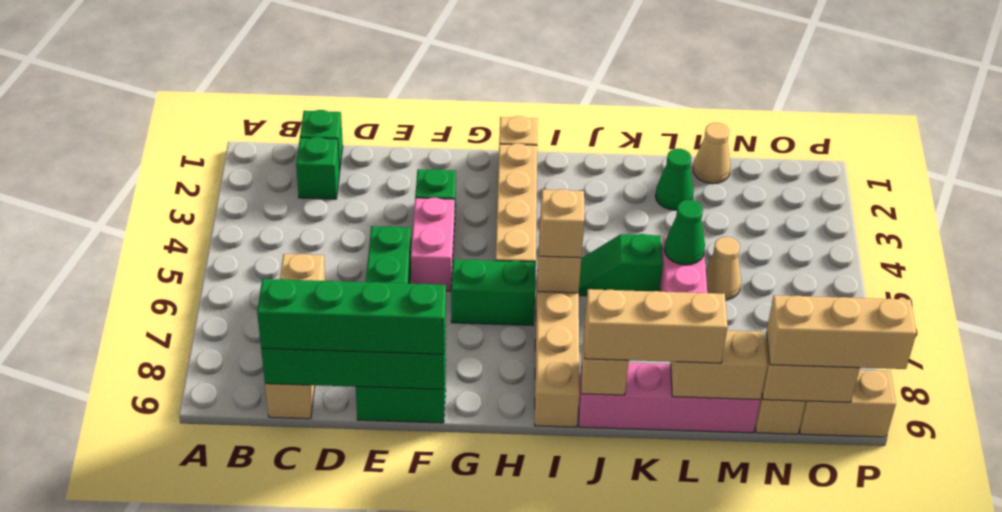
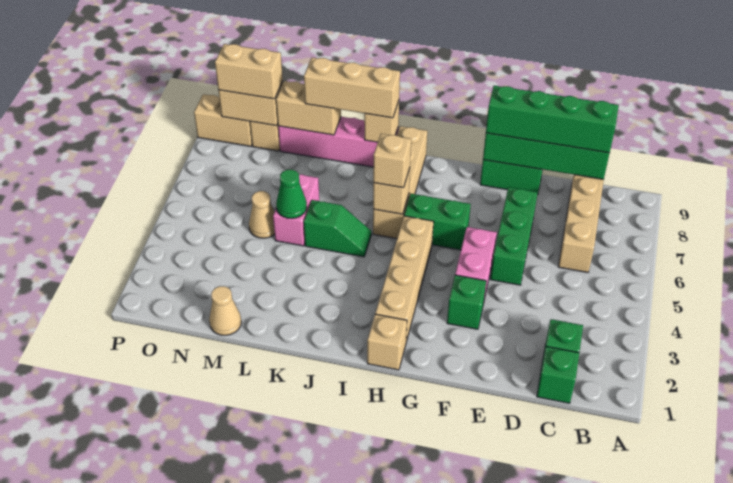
green 1x1 cone [655,149,694,210] -> none
tan 1x3 brick [766,295,916,369] -> tan 1x2 brick [215,44,283,99]

